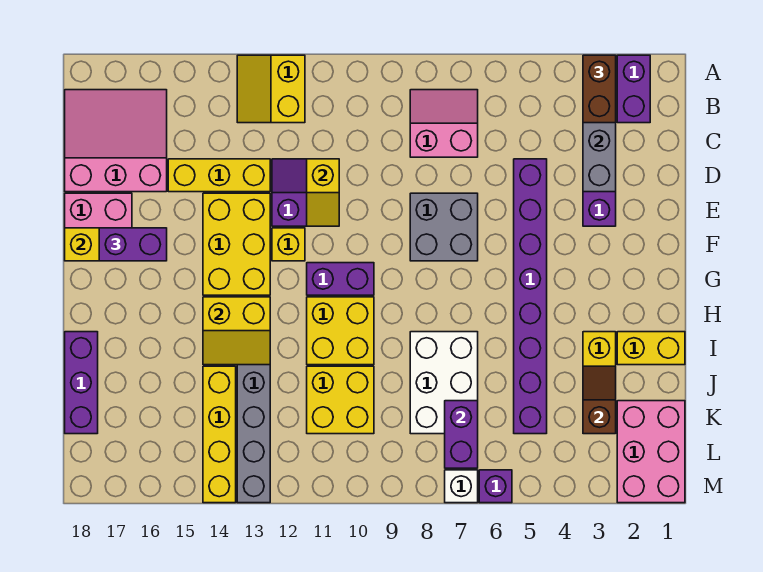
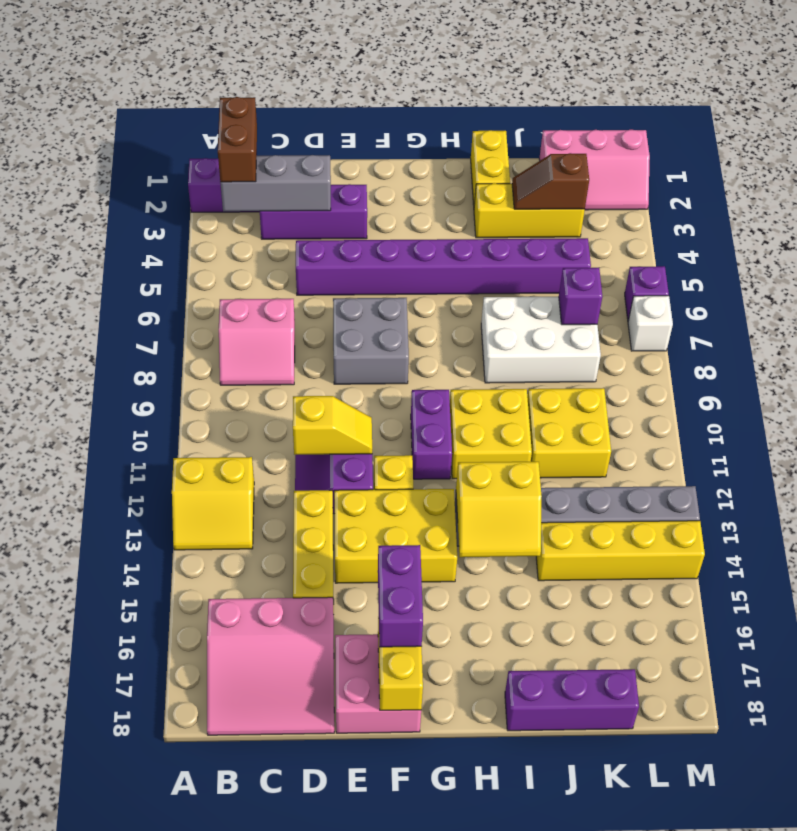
brown 1x2 brick [583,55,616,123] -> brown 1x2 brick turned to [218,97,257,182]
pink 2x2 slope [410,90,478,157] -> pink 2x2 slope turned to [219,299,295,385]
pink 3x3 slope [65,90,167,192] -> pink 3x3 slope turned to [207,597,334,735]
yellow 2x2 slope [203,297,270,365] -> yellow 2x2 slope turned to [456,462,542,557]
pink 2x3 brick [617,401,685,503] -> pink 2x3 slope [539,130,650,210]
purple 1x2 brick [445,401,478,468] -> purple 1x1 brick [559,268,602,325]

